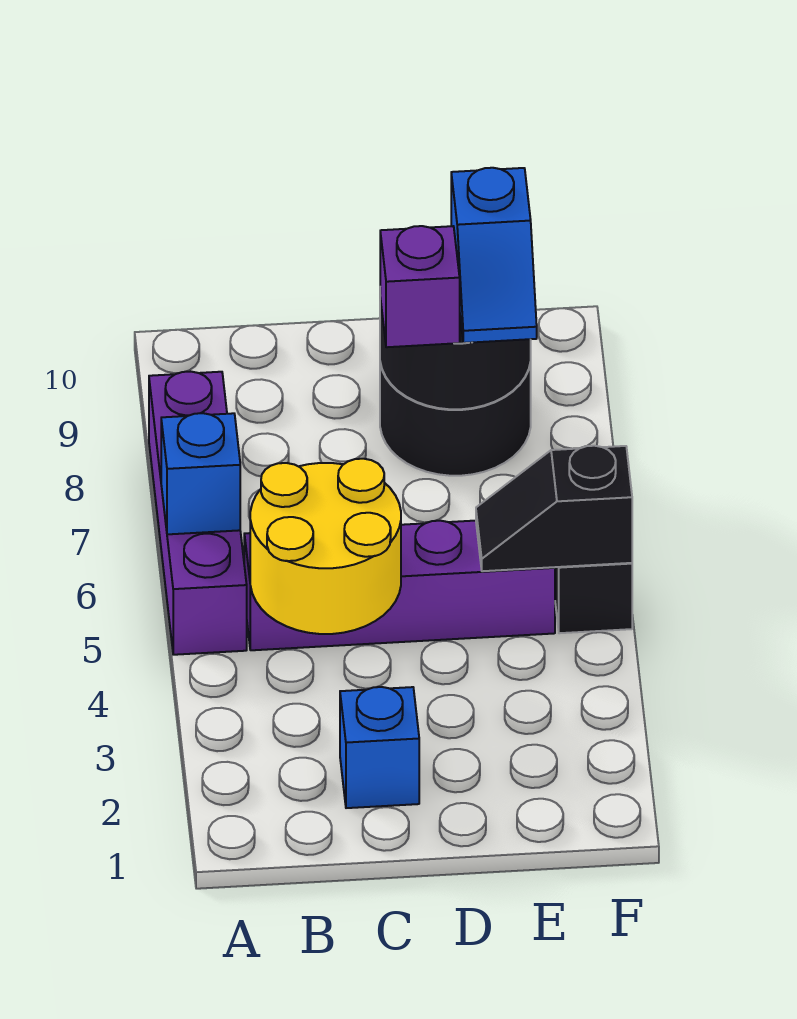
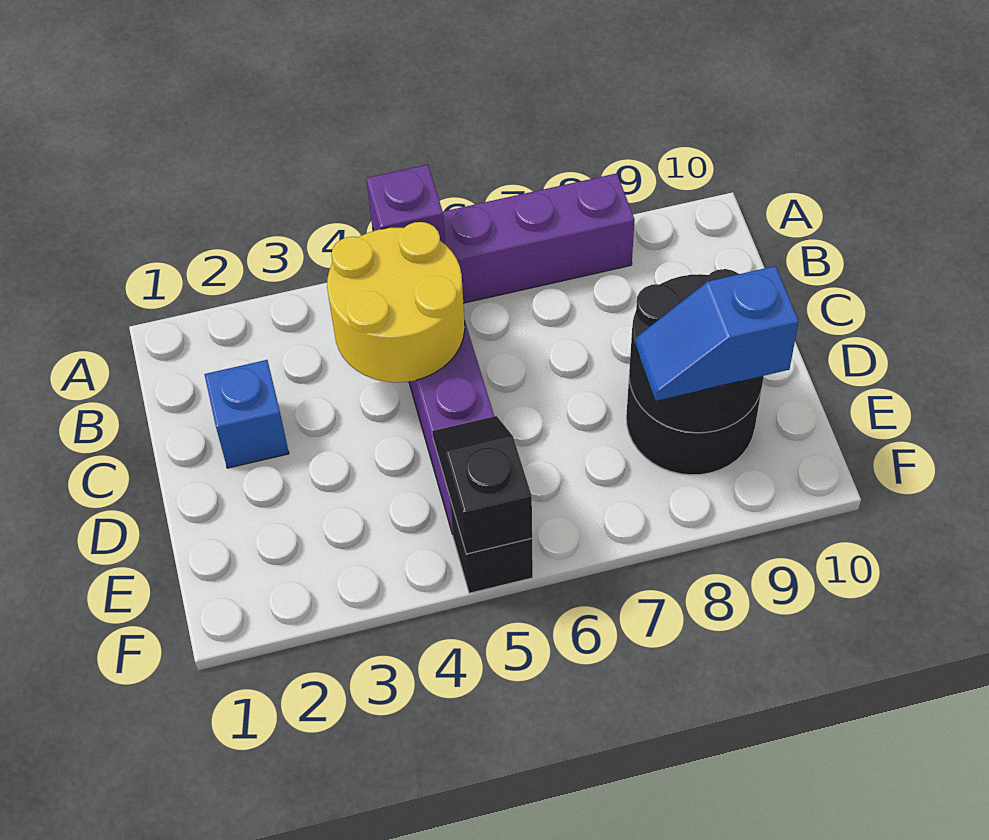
blue 1x1 brick [161,413,240,534] -> none
purple 1x1 brick [380,226,460,347] -> purple 1x1 brick moved to [366,165,445,244]

